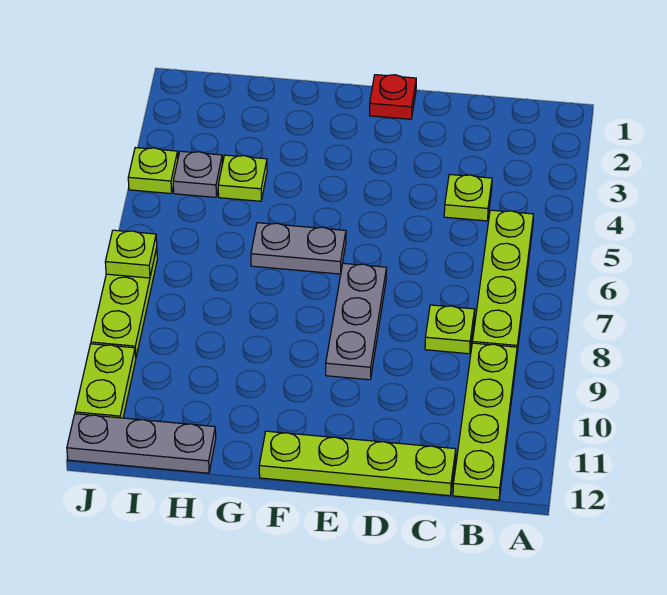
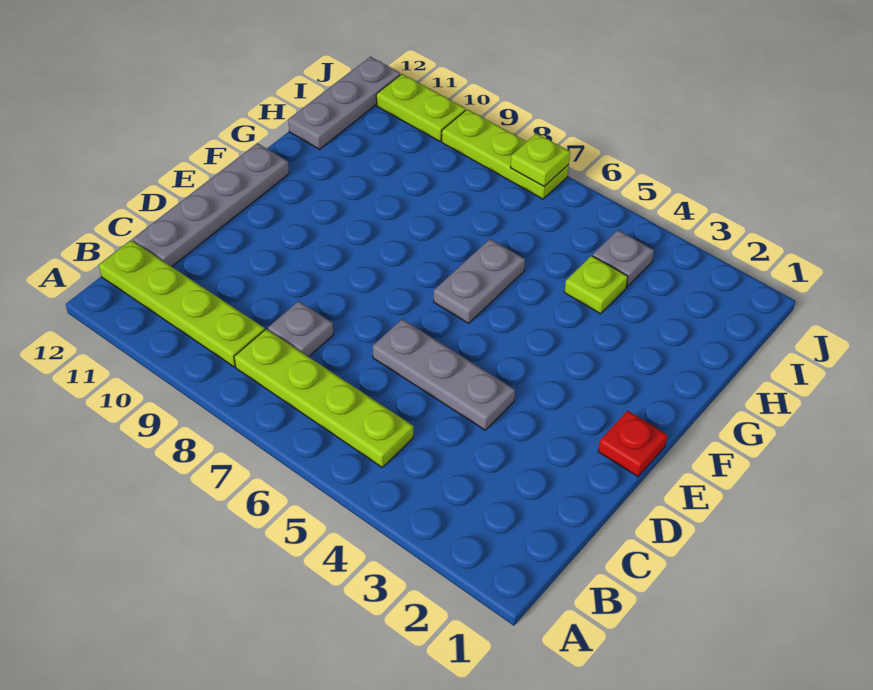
lime 1x1 plate [444,174,492,221] -> none
lime 1x1 plate [425,305,475,354] -> grey 1x1 plate [268,301,333,357]
lime 1x4 plate [259,431,456,496] -> grey 1x4 plate [133,143,289,267]
grey 1x3 plate [326,263,387,380] -> grey 1x3 plate moved to [373,319,515,430]
lime 1x1 plate [128,148,178,193] -> none

